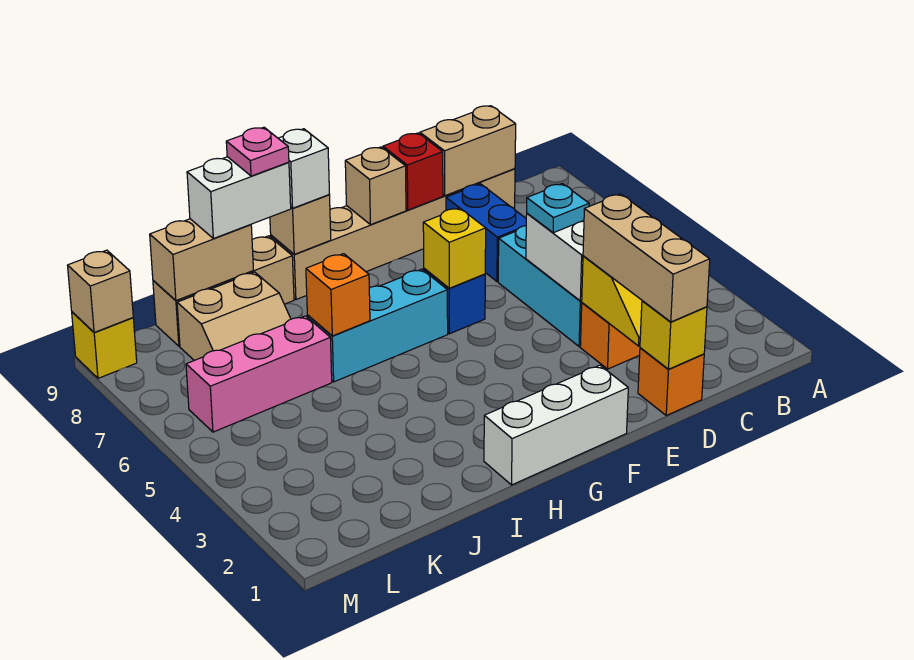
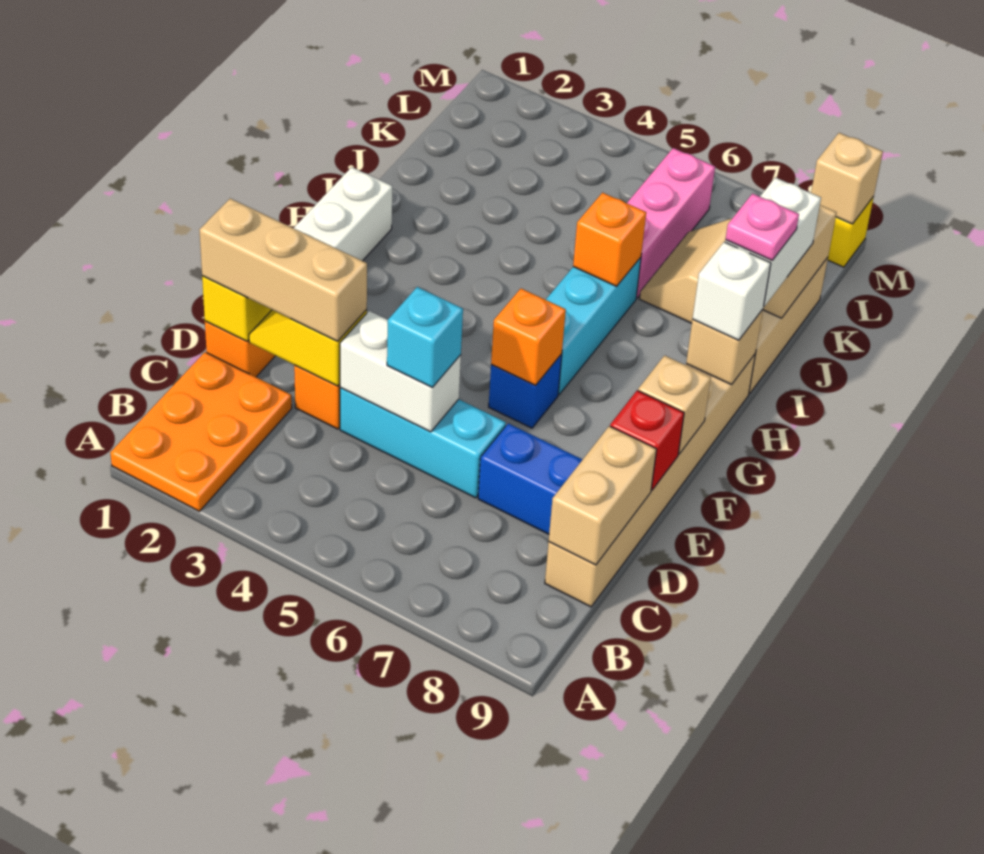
none -> orange 2x3 plate [110,352,292,511]
cyan 1x1 plate [527,184,589,233] -> cyan 1x1 brick [387,287,463,388]
yellow 1x1 brick [423,208,486,288] -> orange 1x1 brick [491,289,566,386]

